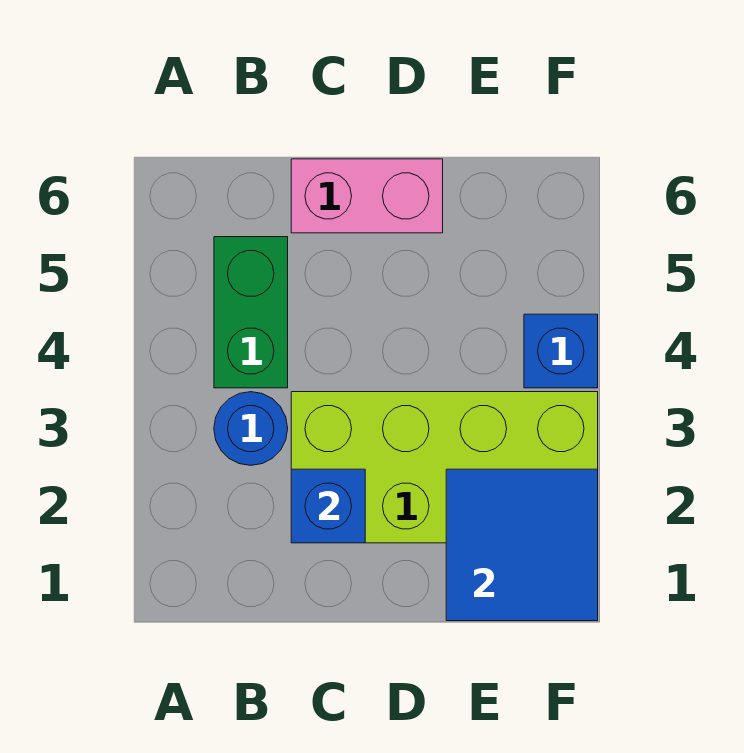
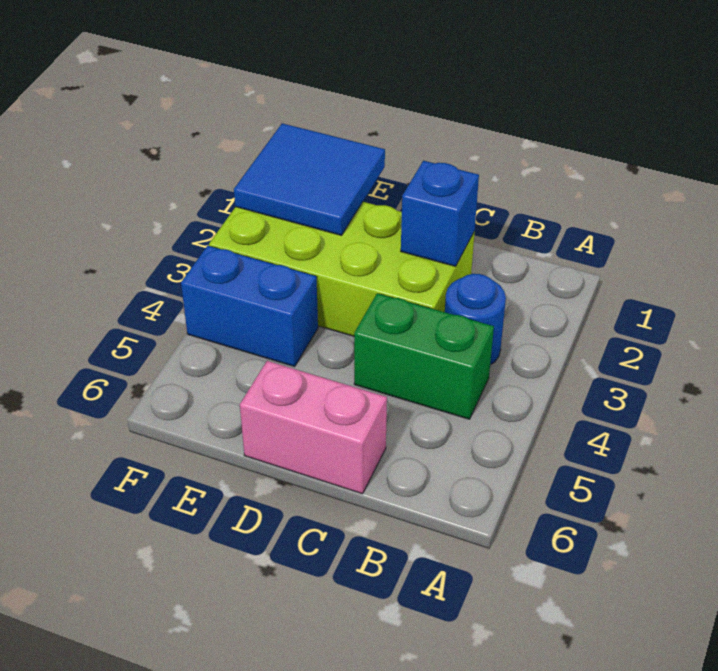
green 1x2 brick [214,237,288,388] -> green 1x2 brick turned to [354,293,494,419]
blue 1x1 brick [524,314,598,388] -> blue 1x2 brick [181,246,318,367]

